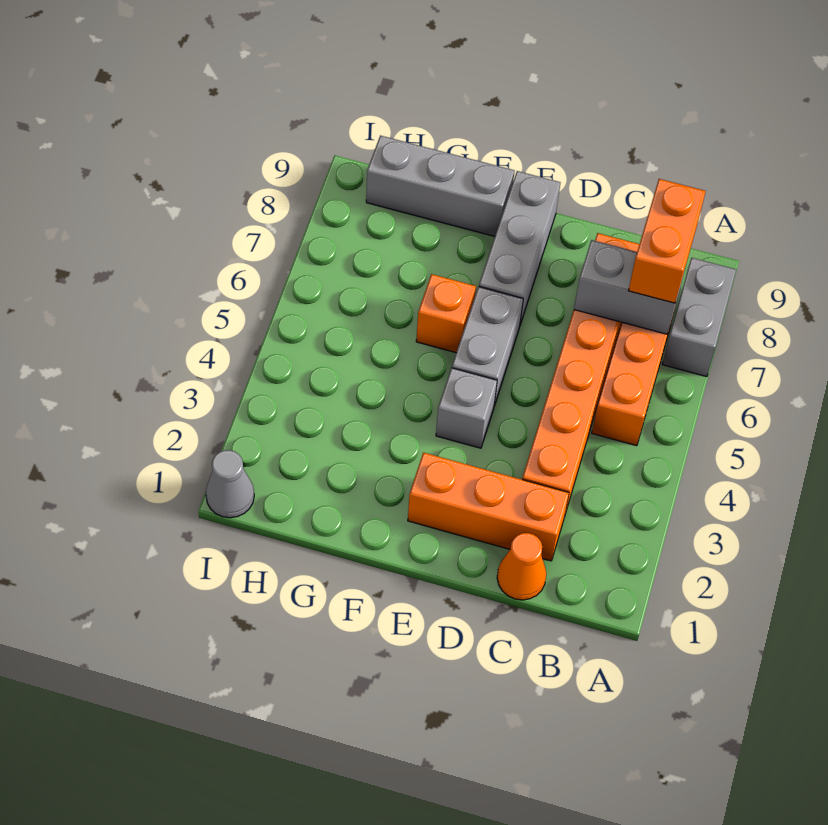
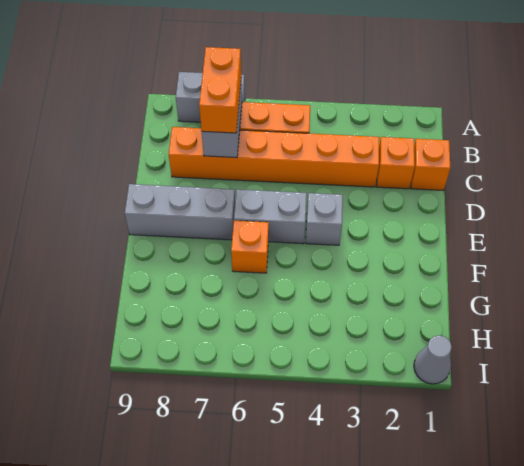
orange 1x2 brick [628,179,706,303] -> orange 1x2 brick turned to [199,47,241,133]
orange 1x1 cone [497,533,546,600] -> orange 1x1 brick [411,139,450,191]
orange 1x3 brick [408,453,569,561] -> orange 1x1 brick [377,137,415,189]
grey 1x3 brick [366,135,515,236] -> none

